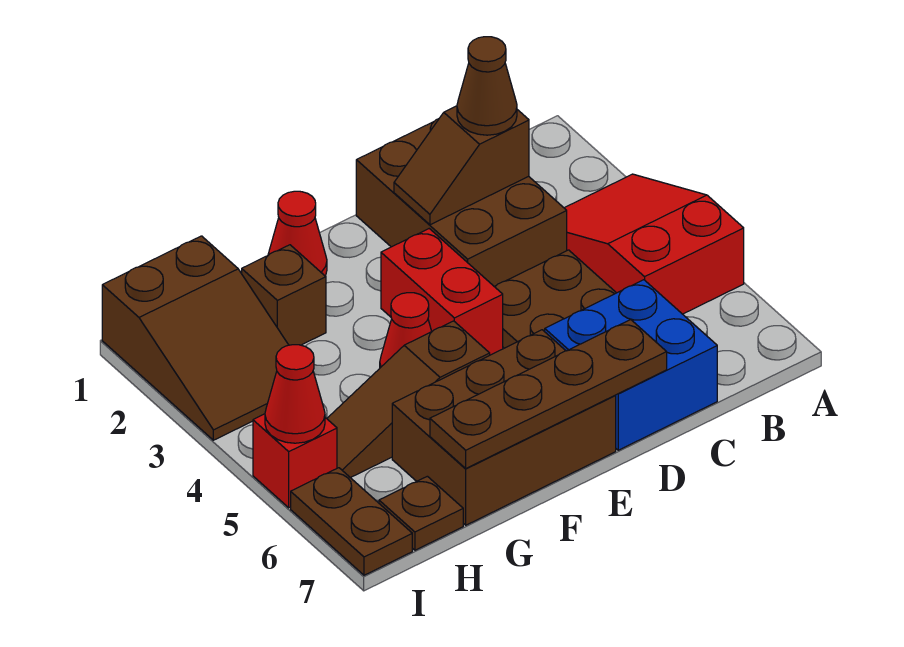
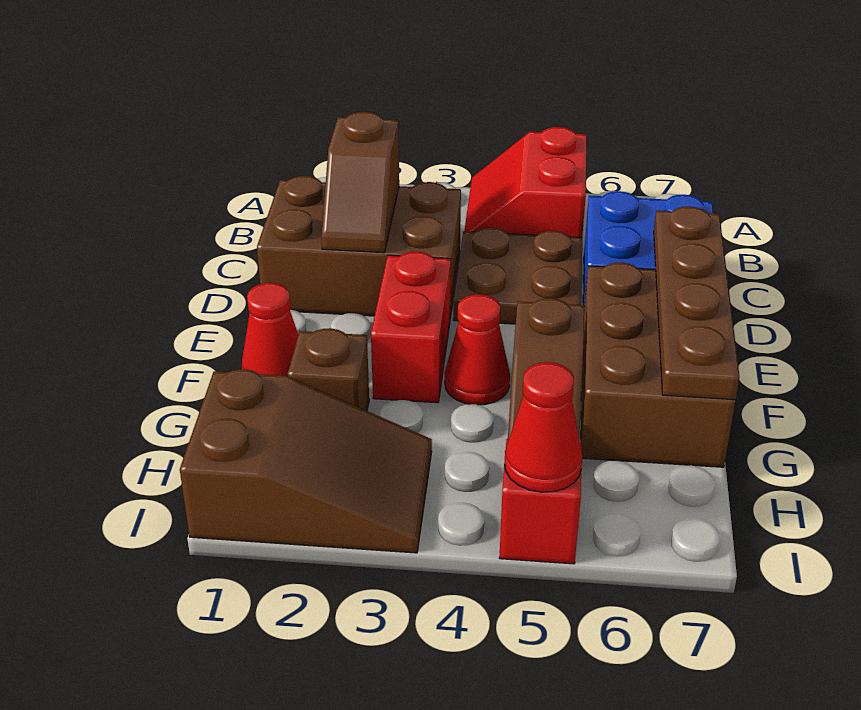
red 2x3 slope [565,174,744,314] -> red 2x2 slope [464,127,587,237]
brown 1x1 cone [457,37,517,135] -> none
red 1x2 brick [381,229,503,355] -> red 1x2 brick turned to [371,252,451,403]
brown 1x1 plate [379,476,463,550] -> none
brown 1x2 plate [291,468,412,575] -> none

